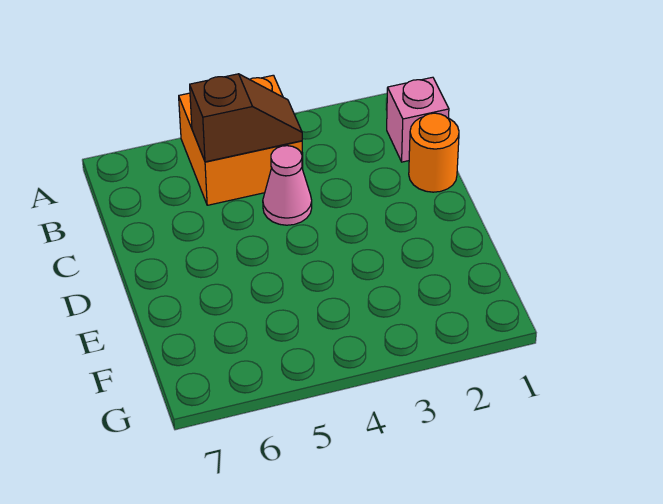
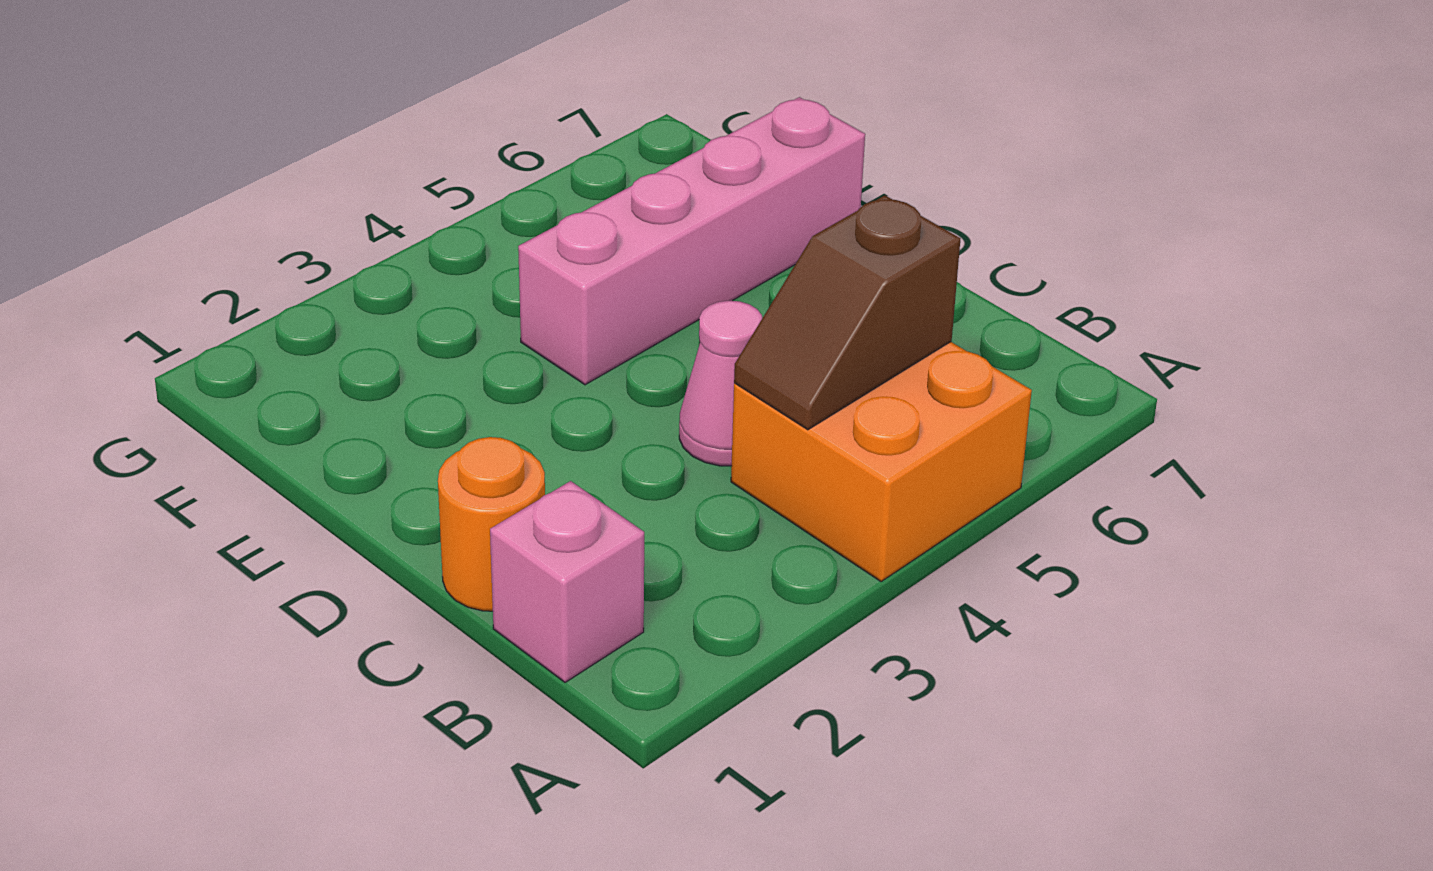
none -> pink 1x4 brick [518,97,865,385]

